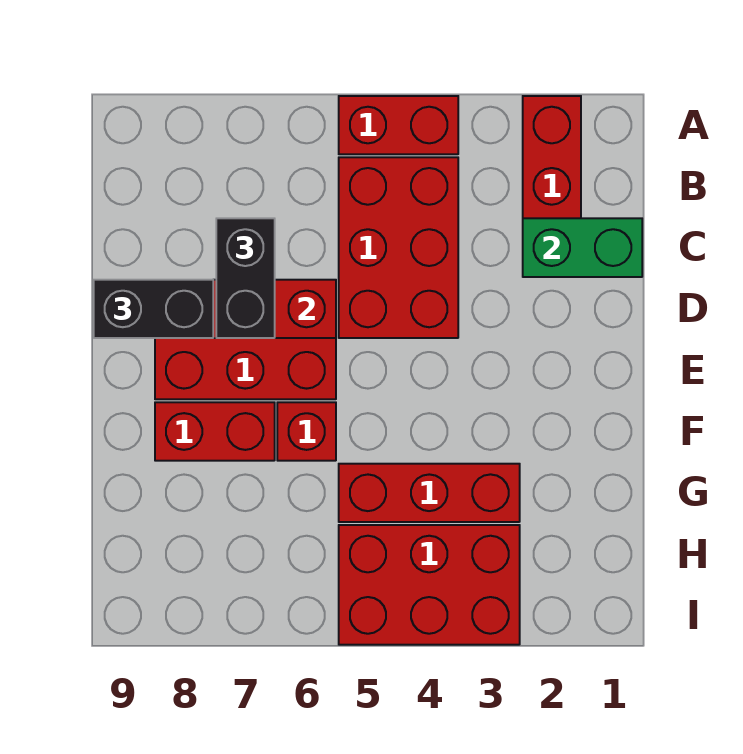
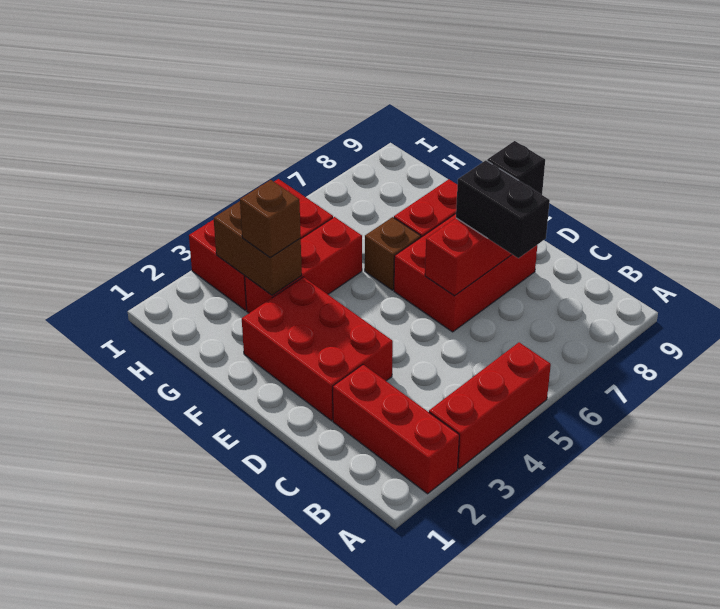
red 1x2 brick [339,96,458,154] -> red 1x3 brick [429,342,551,469]
red 2x3 brick [339,157,458,338] -> red 2x3 brick moved to [242,277,393,421]
green 1x2 brick [523,218,642,277] -> none
black 1x2 brick [94,280,213,338] -> black 1x1 brick [487,141,545,195]
red 1x1 brick [277,402,336,461] -> brown 1x1 brick [365,217,421,290]
none -> brown 1x2 brick [214,201,302,295]
none -> brown 1x1 brick [240,180,301,257]

